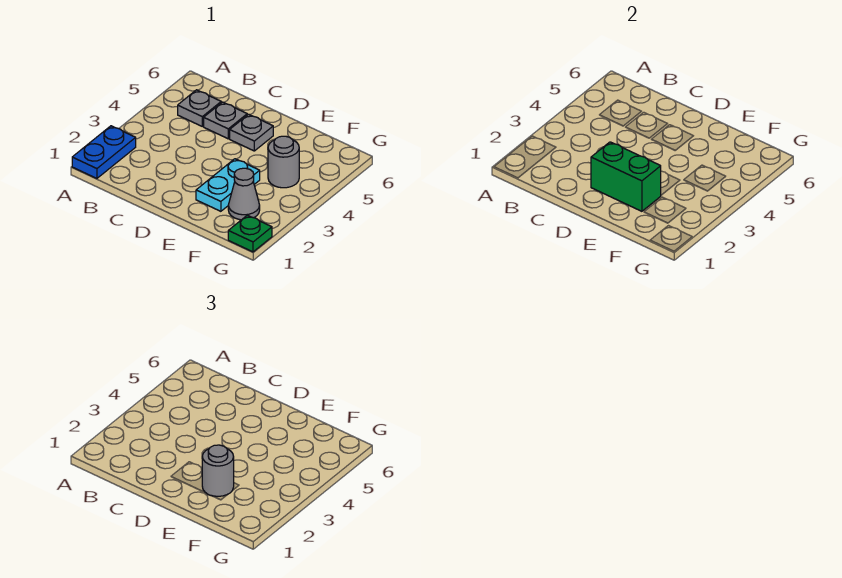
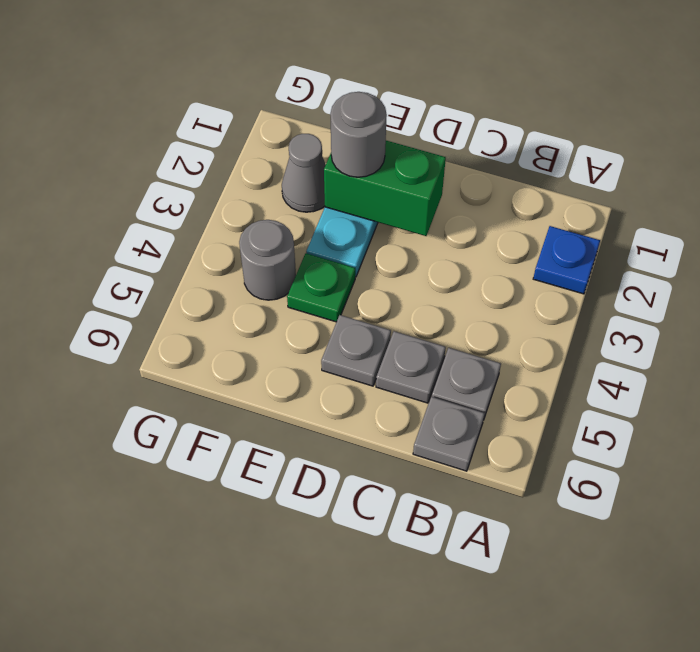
blue 1x2 plate [72,126,136,178] -> blue 1x1 plate [533,226,600,294]
none -> grey 1x1 plate [413,397,485,471]
green 1x1 plate [228,215,272,252] -> green 1x1 plate moved to [287,253,355,322]

